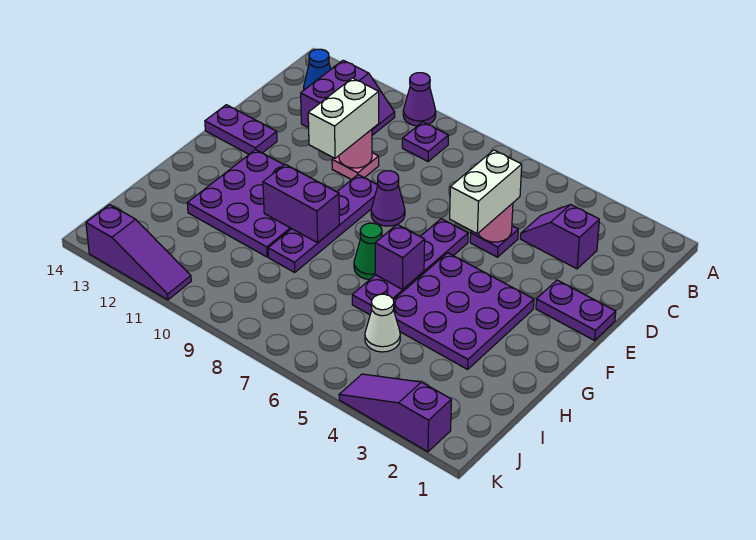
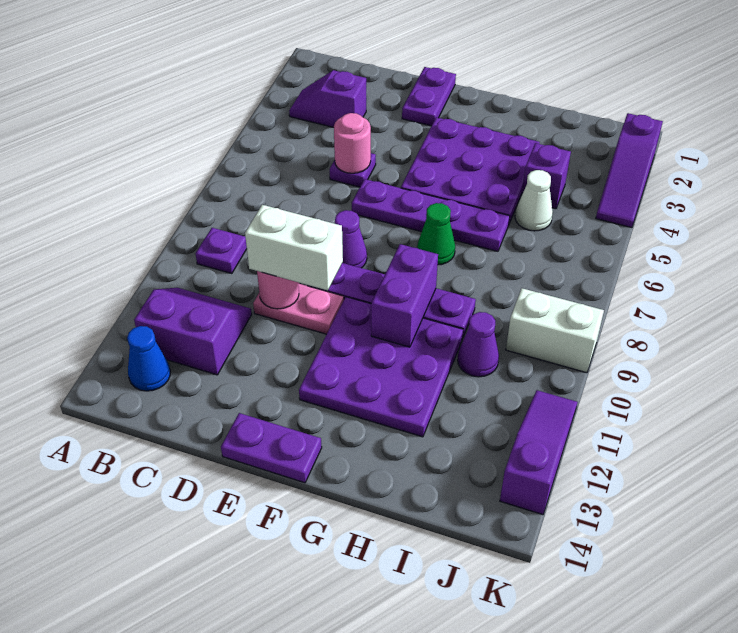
purple 1x1 cone [403,73,436,126] -> purple 1x1 cone moved to [458,312,499,377]
purple 1x2 slope [520,205,599,269] -> purple 1x2 slope turned to [289,70,366,127]
white 1x2 brick [450,150,522,234] -> white 1x2 brick moved to [506,288,604,373]
pink 1x1 plate [332,153,379,180] -> pink 1x2 plate [253,284,344,334]
purple 1x2 plate [205,105,277,154] -> purple 1x2 plate turned to [221,413,322,483]
purple 1x1 brick [375,224,425,289] -> purple 1x1 brick moved to [522,143,571,209]

